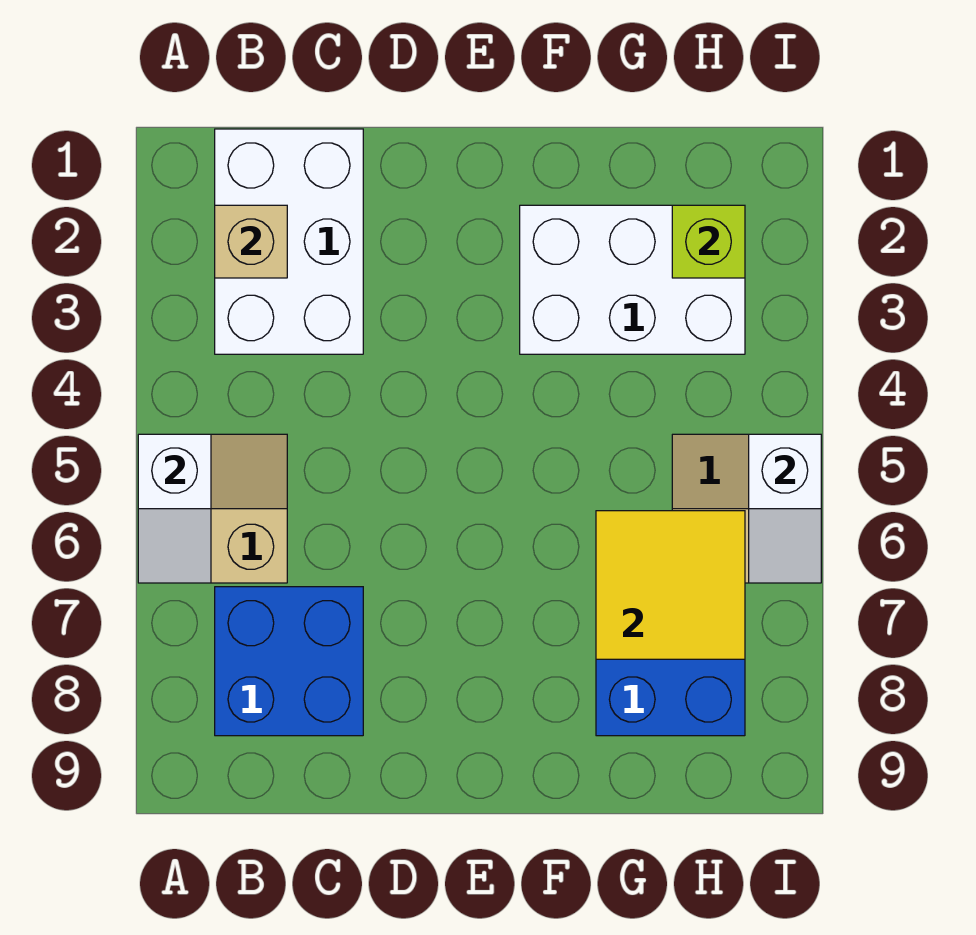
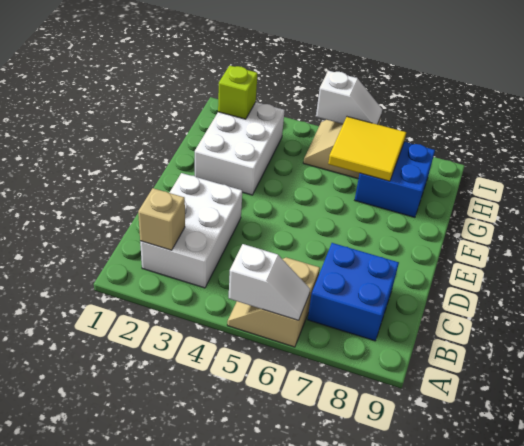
white 2x3 brick [215,129,363,354] -> white 2x3 brick turned to [140,173,242,288]

